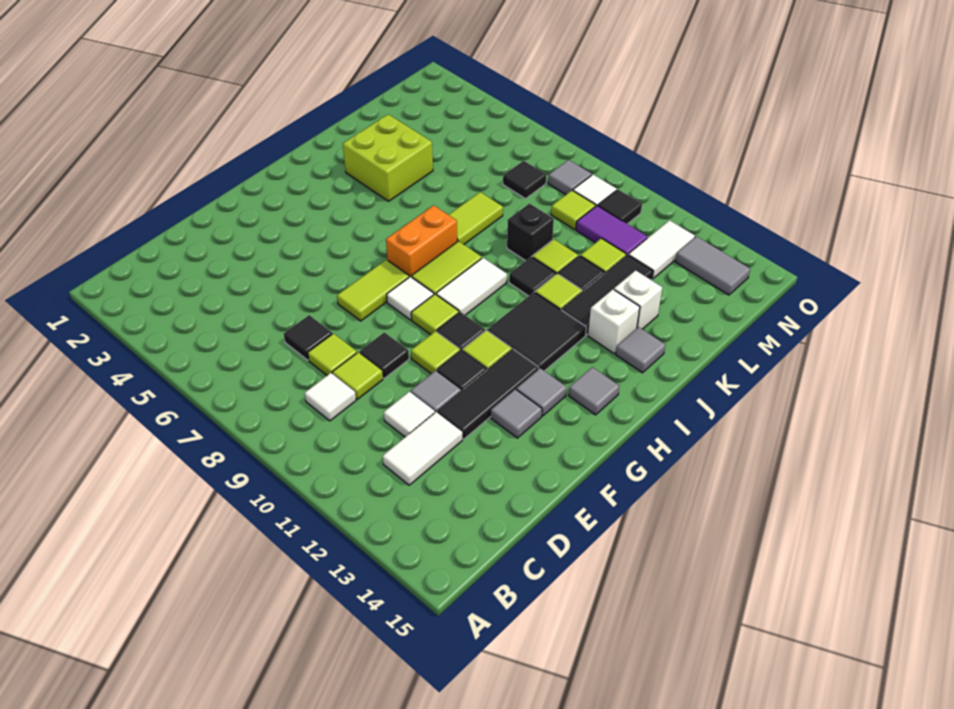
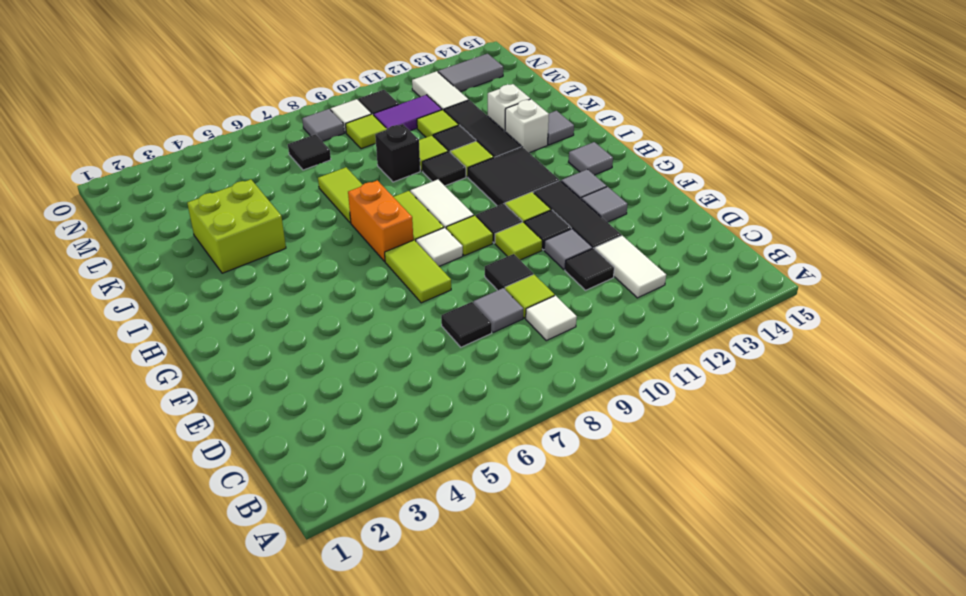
lime 1x1 tile [308,333,357,375] -> grey 1x1 tile [473,288,523,333]
white 1x1 tile [384,392,435,437] -> black 1x1 tile [565,248,614,290]

